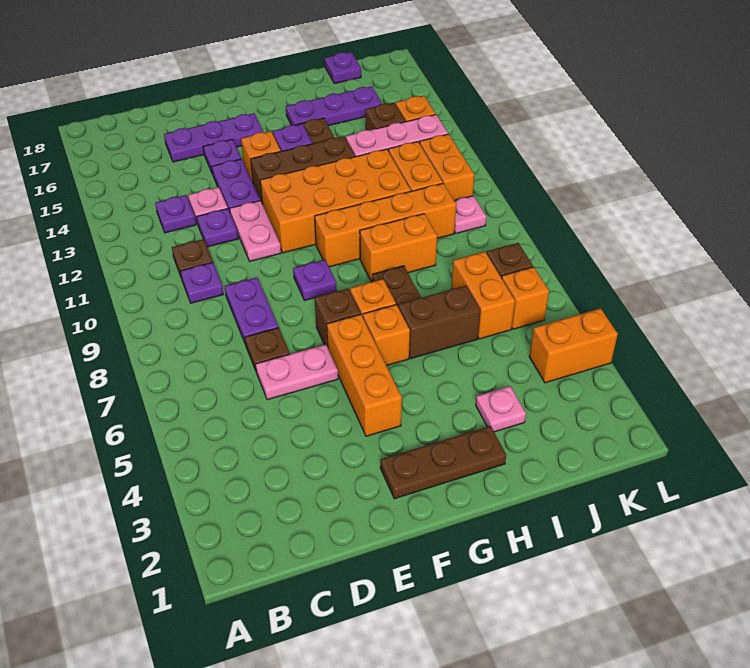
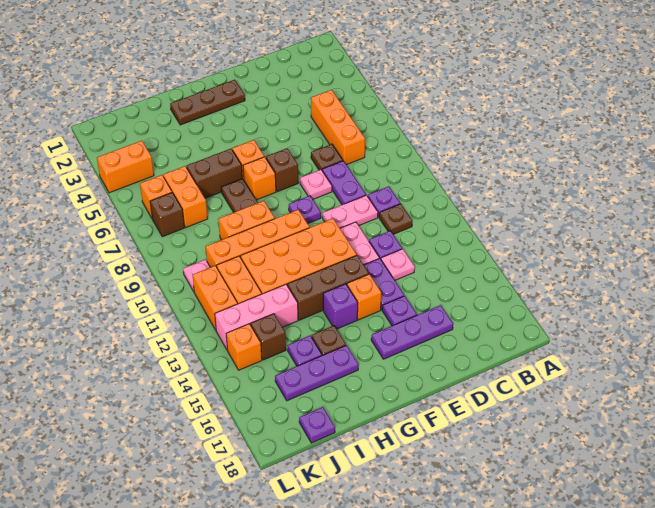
purple 1x1 plate [155,195,196,233] -> purple 1x1 plate moved to [288,336,322,366]
pink 1x2 plate [256,344,338,400] -> pink 1x2 plate moved to [323,195,378,228]
orange 1x3 brick [327,314,402,436] -> orange 1x3 brick moved to [311,90,365,165]
pink 1x1 plate [476,386,526,432] -> pink 1x1 plate moved to [300,170,332,199]

